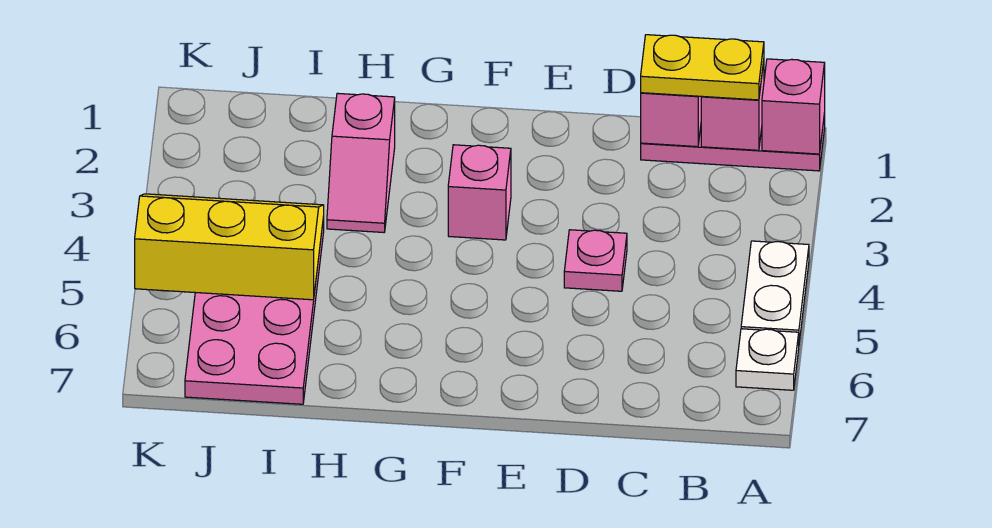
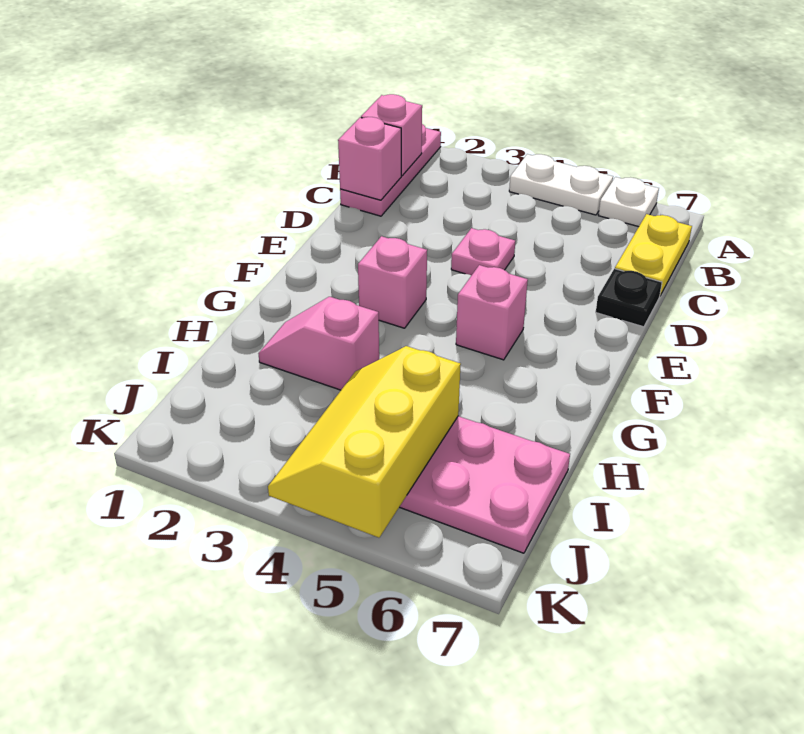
pink 1x1 brick [762,59,825,154] -> pink 1x1 brick moved to [456,265,528,360]
yellow 1x2 plate [641,35,764,100] -> yellow 1x2 plate moved to [615,214,692,295]
none -> black 1x1 plate [596,269,662,327]
pink 1x2 slope [327,93,395,232] -> pink 1x2 slope turned to [258,297,379,390]

